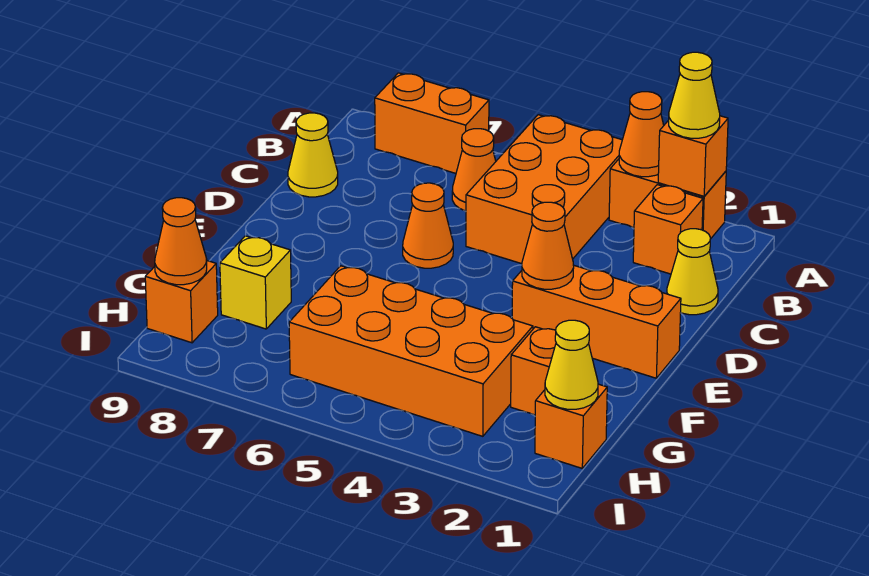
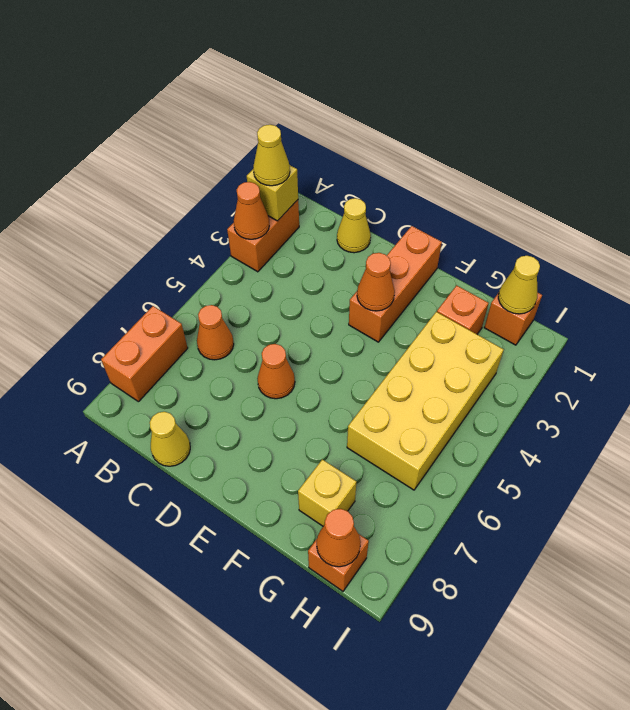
orange 1x1 brick [658,116,728,196] -> yellow 1x1 brick [247,165,298,221]
orange 2x3 brick [466,115,622,264] -> none
orange 1x1 brick [633,185,703,274] -> none
orange 2x4 brick [289,266,533,436] -> yellow 2x4 brick [347,312,504,490]

